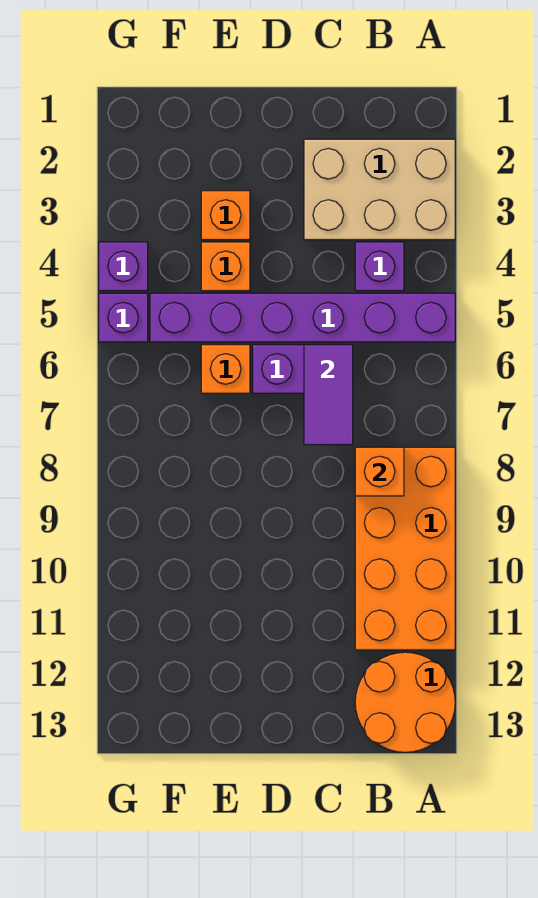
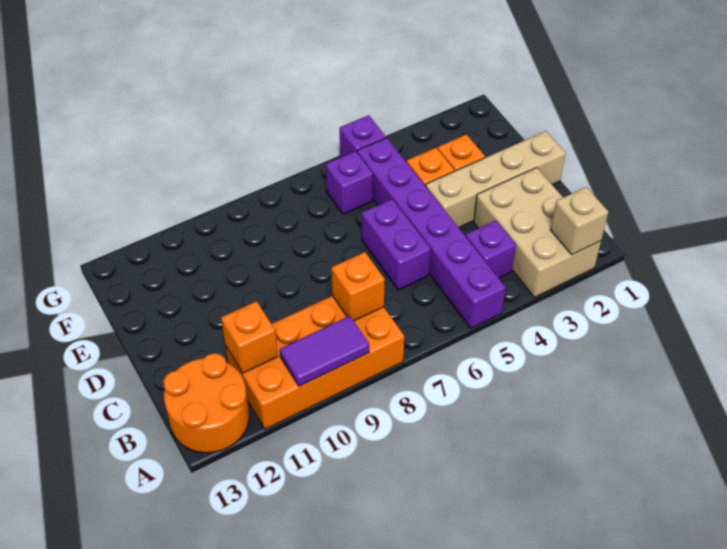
none -> tan 1x1 brick [550,187,608,255]
purple 1x2 tile [304,345,353,445] -> purple 1x2 tile moved to [280,316,369,386]
none -> tan 1x4 brick [426,131,566,228]
orange 1x1 brick [201,345,250,393] -> orange 1x1 brick moved to [221,301,278,373]
purple 1x1 brick [99,242,148,291] -> purple 1x1 brick moved to [326,151,373,214]

